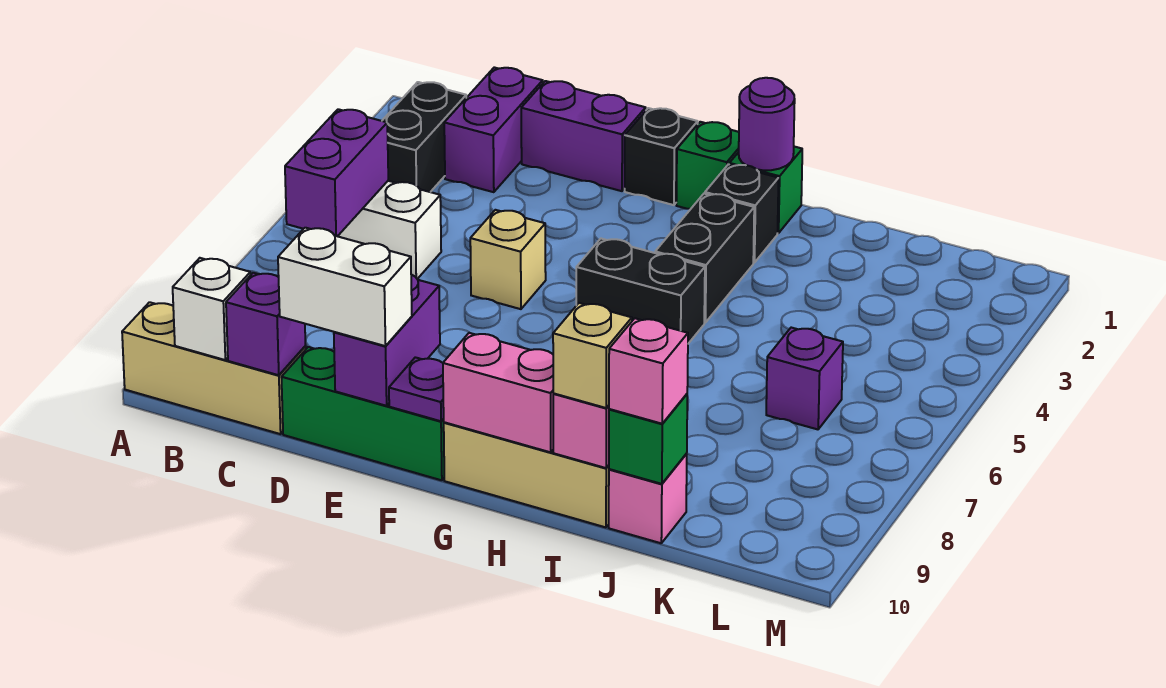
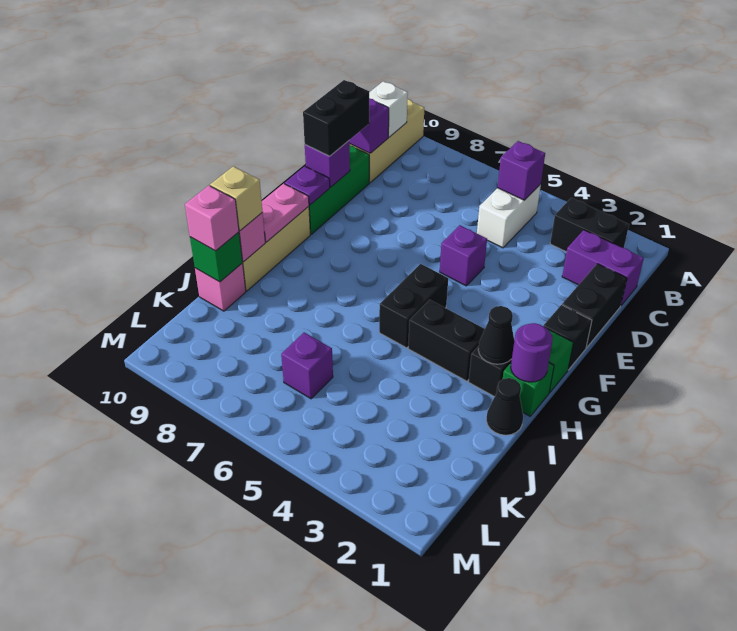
purple 1x2 brick [285,109,388,236] -> purple 1x1 brick [498,141,545,200]
purple 1x2 brick [521,81,646,191] -> black 1x2 brick [562,264,627,348]
white 1x2 brick [278,228,412,346] -> black 1x2 brick [303,80,369,156]
tan 1x1 brick [470,210,546,309] -> purple 1x1 brick [440,225,487,286]
purple 1x2 brick [334,275,440,406] -> purple 1x1 brick [305,141,350,187]
pink 1x2 brick [443,333,554,452] -> pink 1x2 plate [262,184,309,242]
none -> black 1x1 cone [478,306,514,364]
none -> black 1x1 cone [486,378,523,435]

